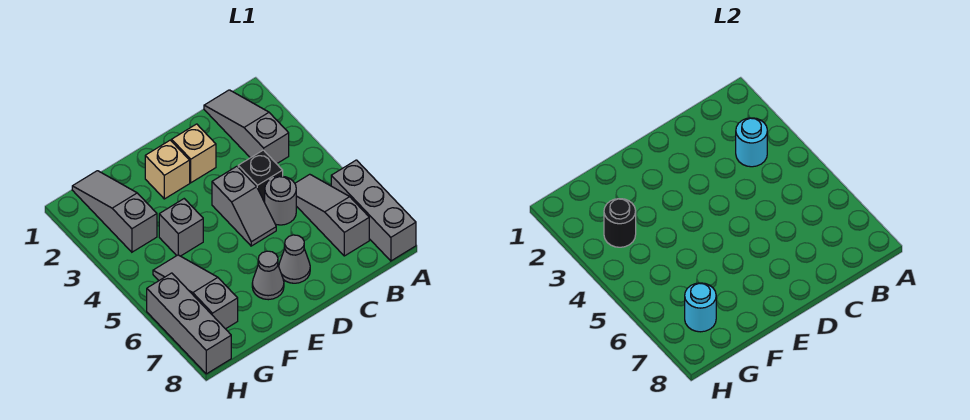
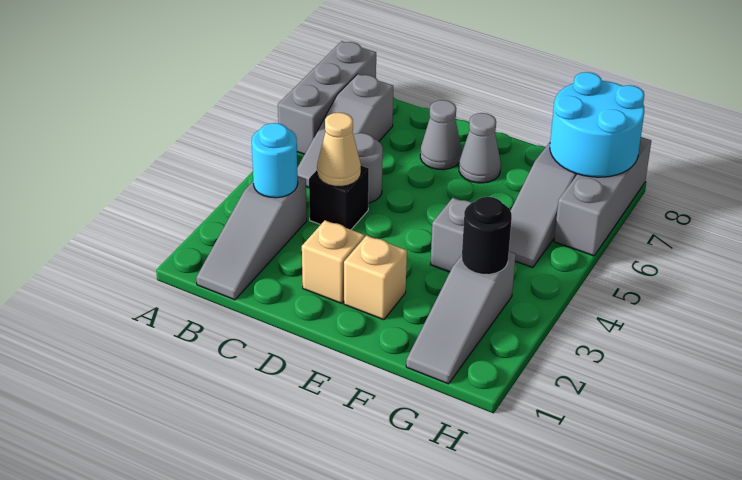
none -> tan 1x1 cone [317,113,361,187]
grey 1x2 slope [212,166,276,246] -> none
cyan 1x1 round brick [685,283,716,332] -> cyan 2x2 round brick [550,72,644,177]

